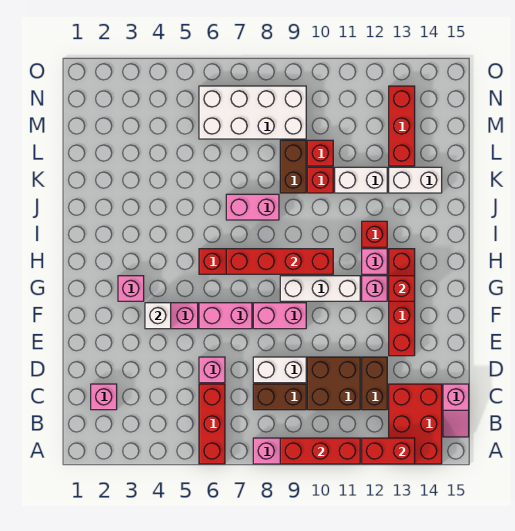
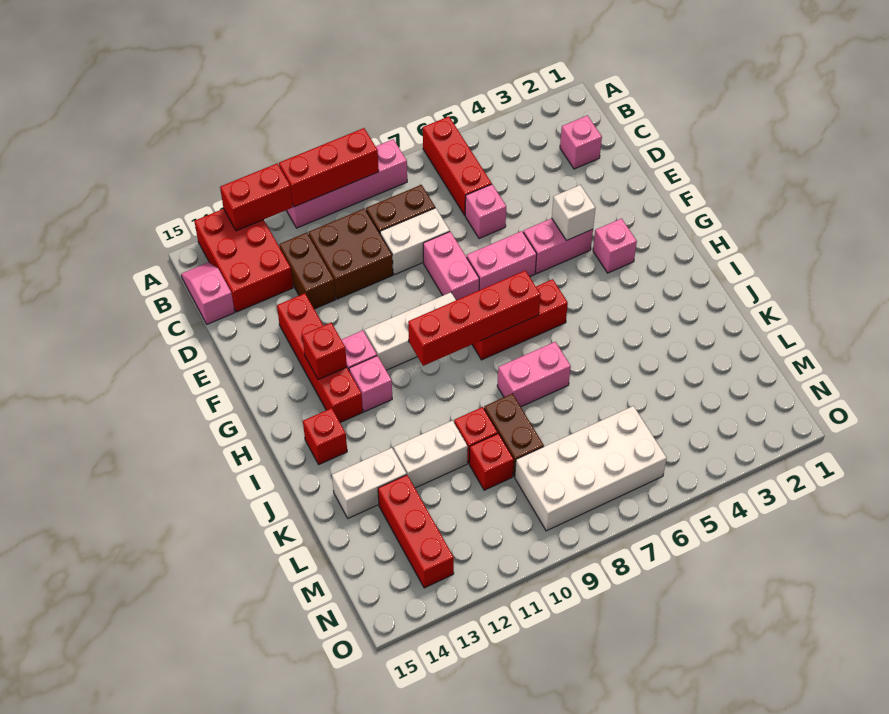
pink 1x2 brick [253,303,306,329] -> pink 1x2 brick turned to [423,232,479,300]
red 1x1 brick [362,221,387,247] -> red 1x1 brick moved to [303,408,347,464]

